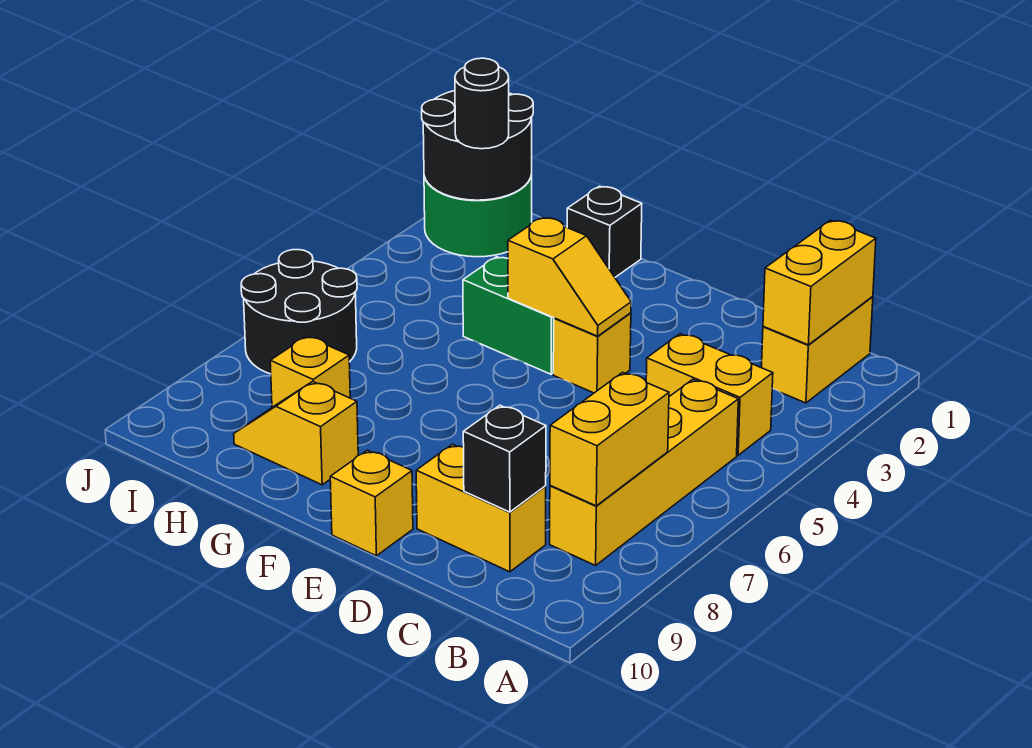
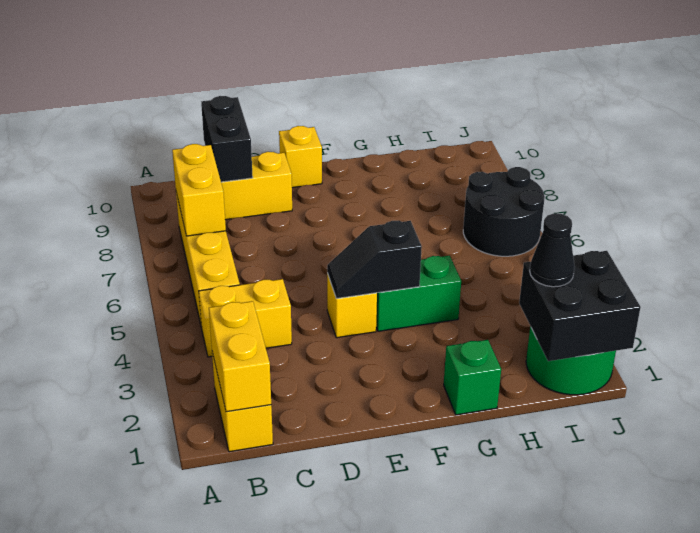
black 1x1 brick [463,405,546,512] -> black 1x2 brick [201,96,253,182]
yellow 1x2 slope [508,217,631,336] -> black 1x2 slope [327,221,422,298]
black 1x1 brick [567,186,642,277] -> green 1x1 brick [444,340,501,415]
yellow 1x2 slope [234,382,358,485] -> none
yellow 1x1 brick [270,336,350,407] -> none
black 2x2 round brick [422,91,533,200] -> black 2x2 brick [519,251,641,361]
black 1x1 round brick [455,58,509,149] -> black 1x1 cone [530,213,574,287]

